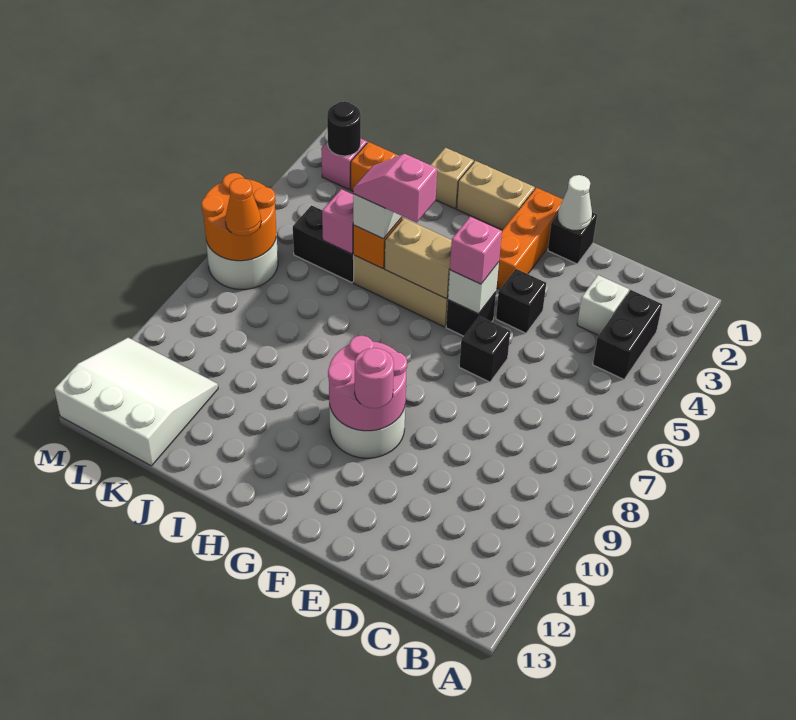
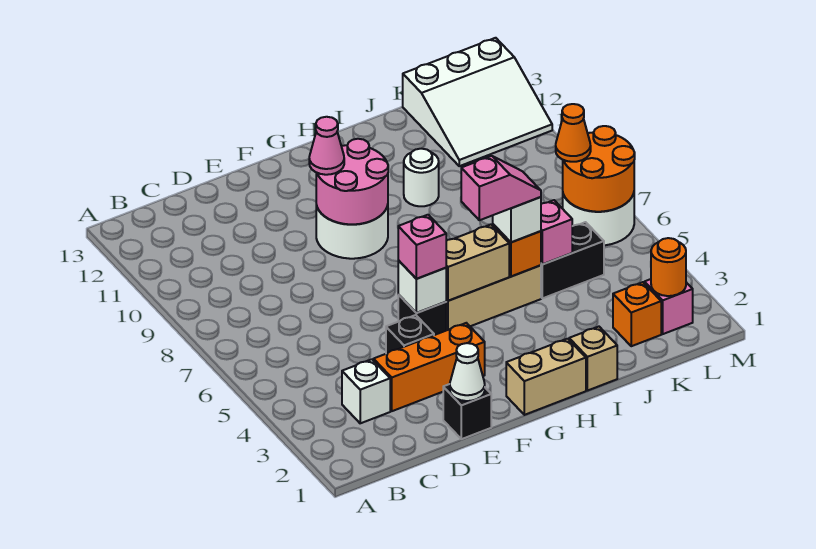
black 1x2 brick [593,290,662,379] -> none
black 1x1 brick [459,316,510,382] -> none
orange 1x3 brick [497,188,563,289] -> orange 1x3 brick turned to [373,323,485,411]
pink 1x1 round brick [355,348,394,408] -> pink 1x1 cone [309,117,344,175]
none -> white 1x1 round brick [404,149,439,206]
black 1x1 round brick [327,101,361,156] -> orange 1x1 round brick [651,238,686,296]

